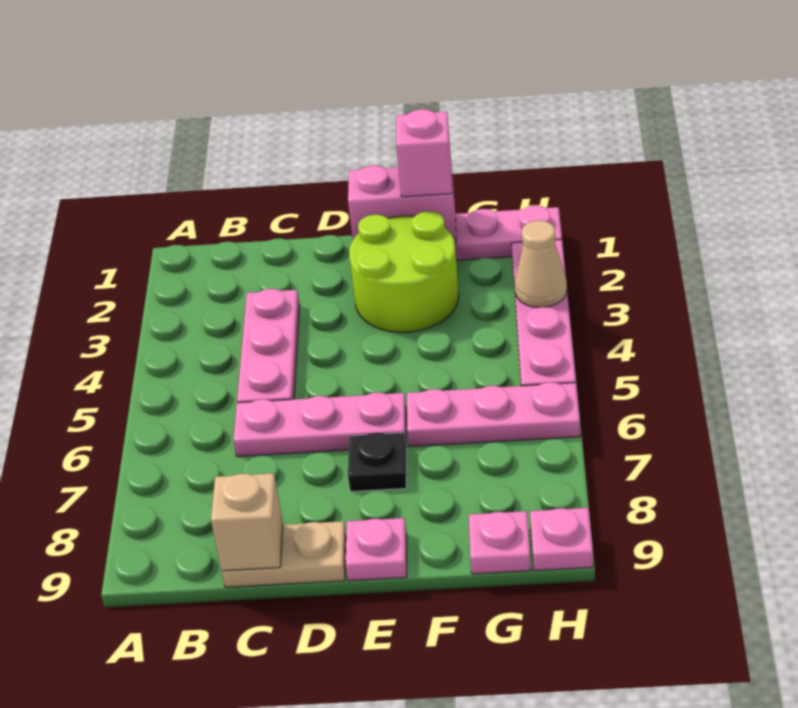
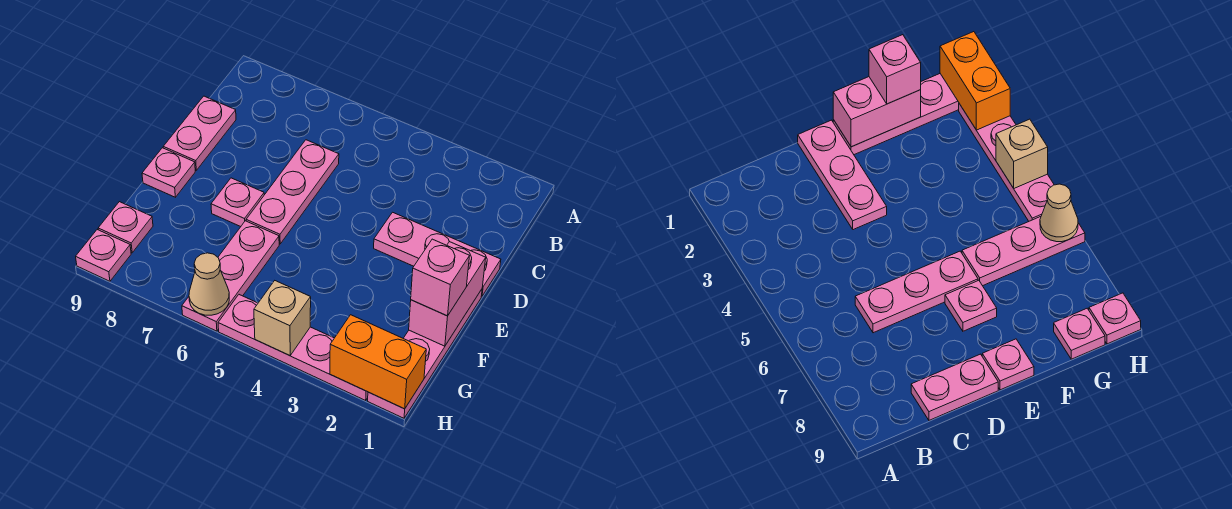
pink 1x3 plate [237,289,300,403] -> pink 1x3 plate moved to [374,212,501,296]
tan 1x2 plate [222,521,346,587] -> pink 1x2 plate [163,96,236,170]
tan 1x1 brick [211,473,283,571] -> tan 1x1 brick moved to [254,281,311,356]
lime 2x2 round brick [349,211,459,332] -> none
black 1x1 plate [348,433,406,492] -> pink 1x1 plate [211,178,264,227]
none -> orange 1x2 brick [330,315,426,409]
tan 1x1 cone [514,221,567,307] -> tan 1x1 cone moved to [189,253,229,315]

